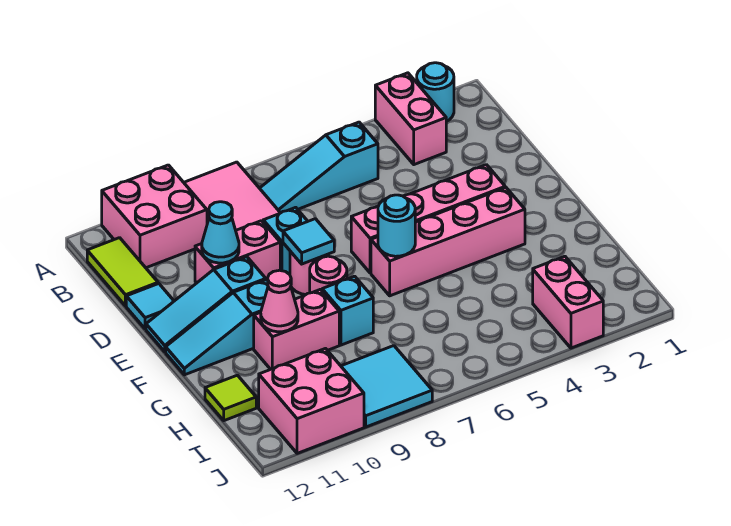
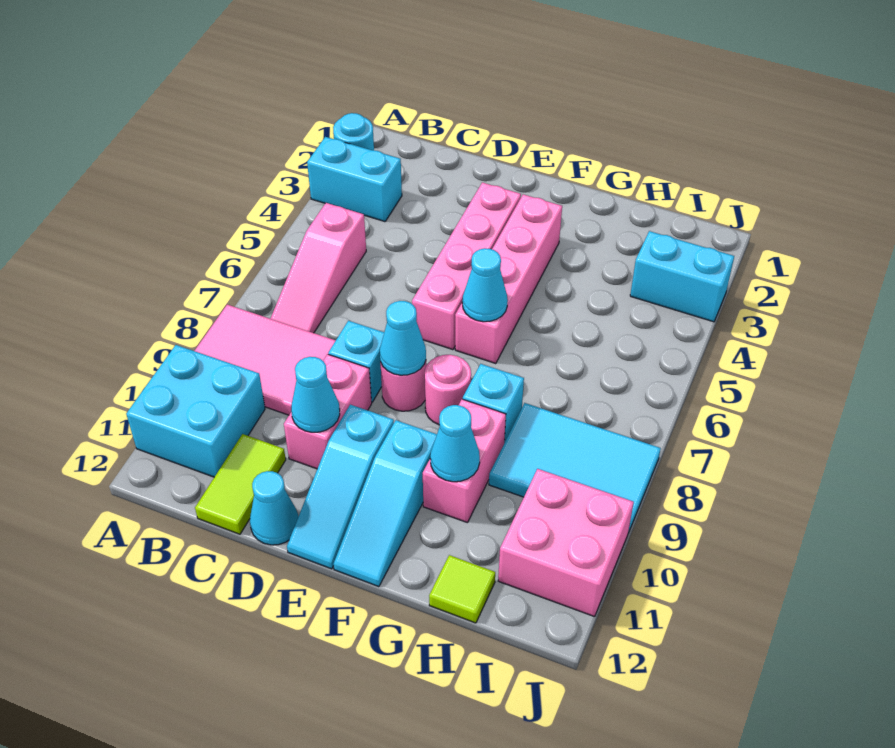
pink 1x2 brick [375,73,446,165] -> cyan 1x2 brick [307,137,402,222]
pink 2x2 brick [102,165,207,268] -> cyan 2x2 brick [126,345,265,477]
cyan 1x3 slope [260,122,378,213] -> pink 1x3 slope [270,203,366,333]
lime 1x2 tile [87,238,158,306] -> lime 1x2 tile turned to [195,434,286,534]
cyan 1x1 tile [126,284,174,329] -> cyan 1x1 cone [250,471,298,545]
cyan 1x1 tile [283,219,334,264] -> cyan 1x1 cone [380,301,426,375]
cyan 1x1 round brick [378,195,415,256] -> cyan 1x1 cone [462,248,508,322]
pink 1x1 cone [261,270,298,332] -> cyan 1x1 cone [430,405,480,482]
pink 1x2 brick [533,256,603,348] -> cyan 1x2 brick [630,231,734,322]
cyan 2x2 tile [341,346,432,427] -> cyan 2x3 tile [489,403,661,533]

